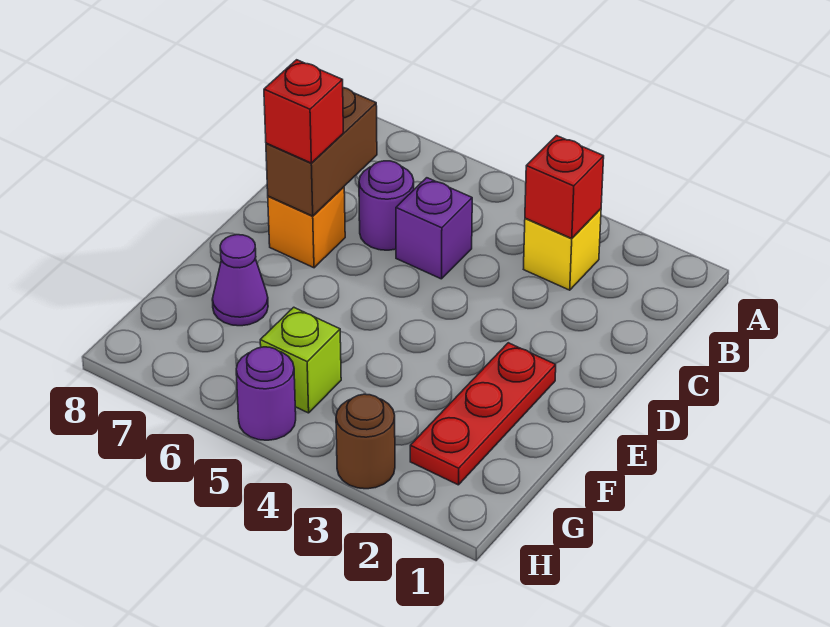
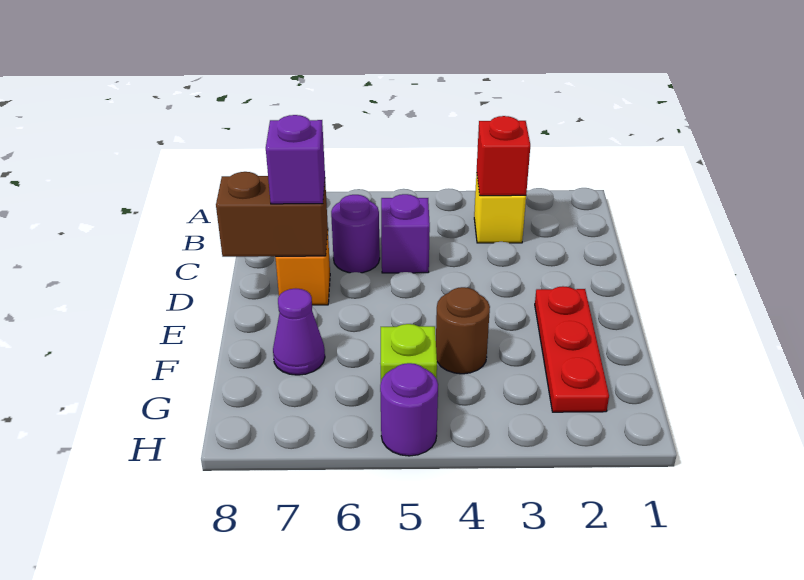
brown 1x2 brick [266,88,377,216] -> brown 1x2 brick turned to [216,172,328,257]
red 1x1 brick [264,60,343,163] -> purple 1x1 brick [266,115,325,204]
brown 1x1 round brick [336,394,395,489] -> brown 1x1 round brick moved to [436,287,490,374]

